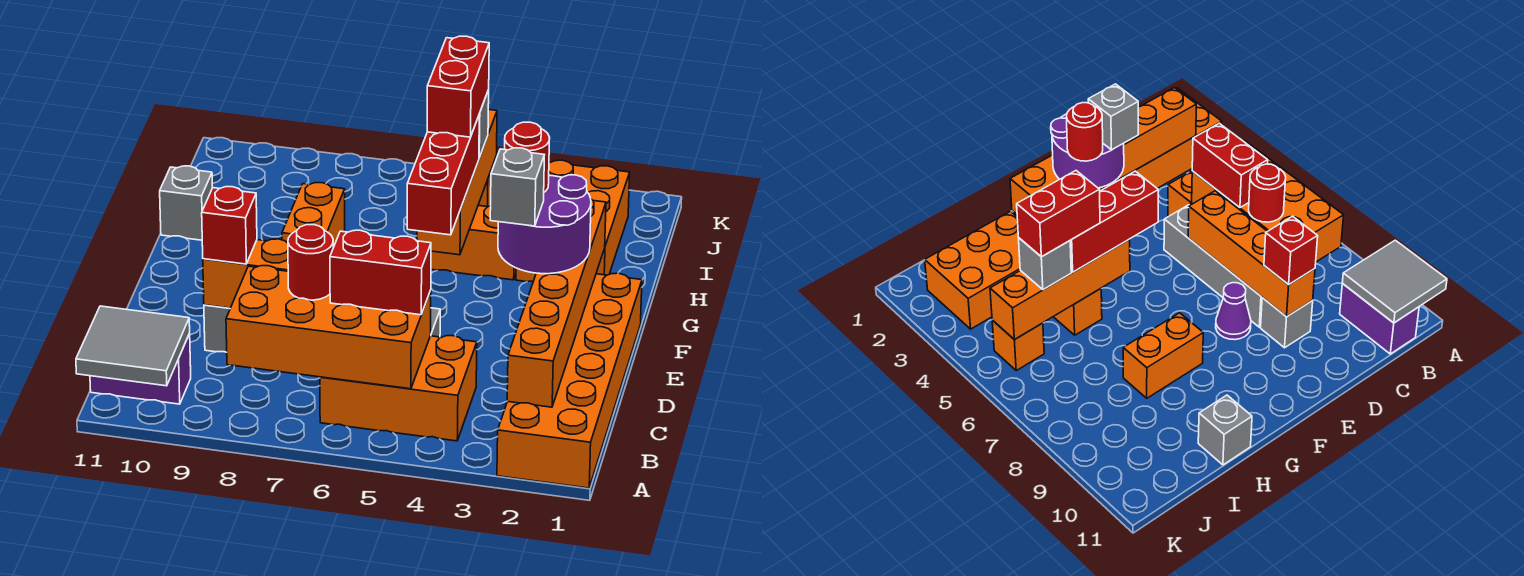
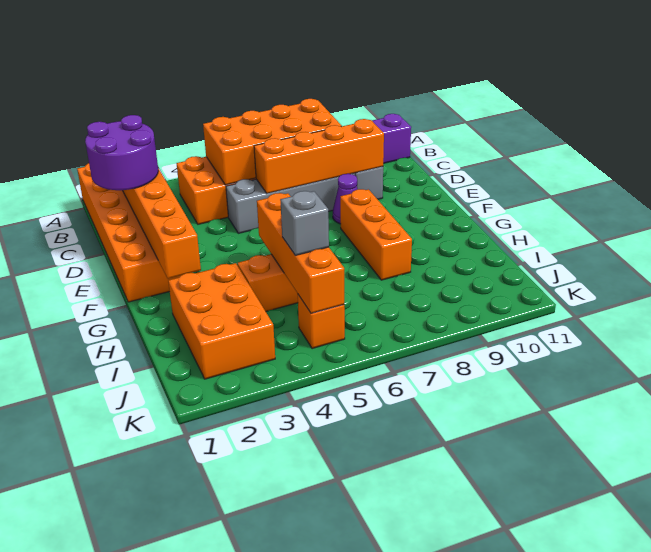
grey 2x2 tile [76,306,190,386] -> none
red 1x2 brick [330,230,431,315] -> none
red 1x1 round brick [288,225,333,300] -> none
red 1x1 brick [202,187,257,264] -> none
purple 2x2 round brick [498,175,591,274] -> purple 2x2 round brick moved to [85,115,158,190]
grey 1x1 brick [490,148,544,226] -> none
red 1x1 round brick [505,122,550,192] -> none
red 1x3 brick [407,116,479,235] -> none
orange 1x2 brick [282,183,345,247] -> orange 1x3 brick [340,189,412,280]
red 1x2 brick [427,36,489,137] -> none
grey 1x1 brick [160,166,212,240] -> none

